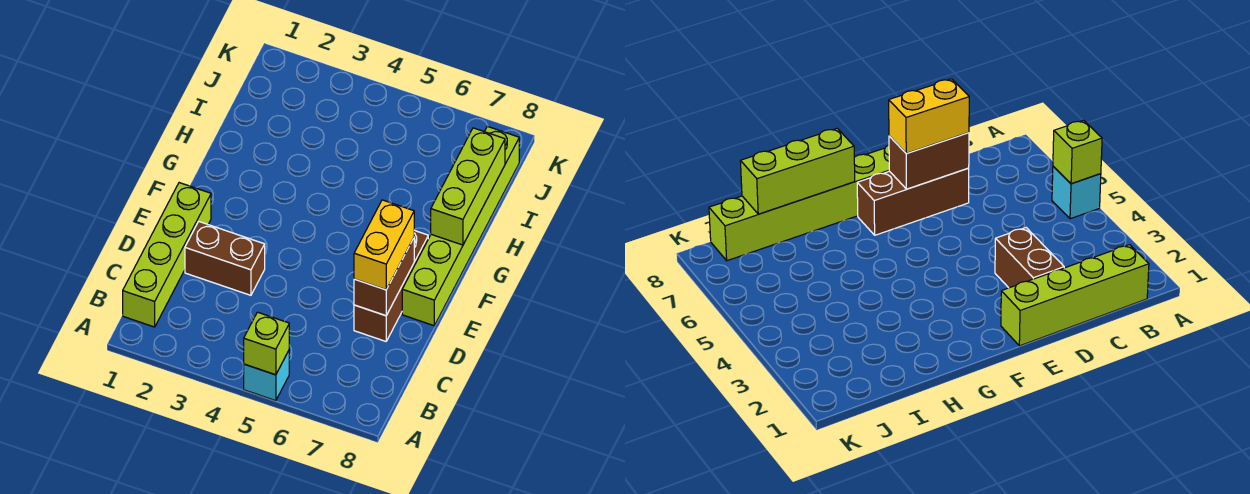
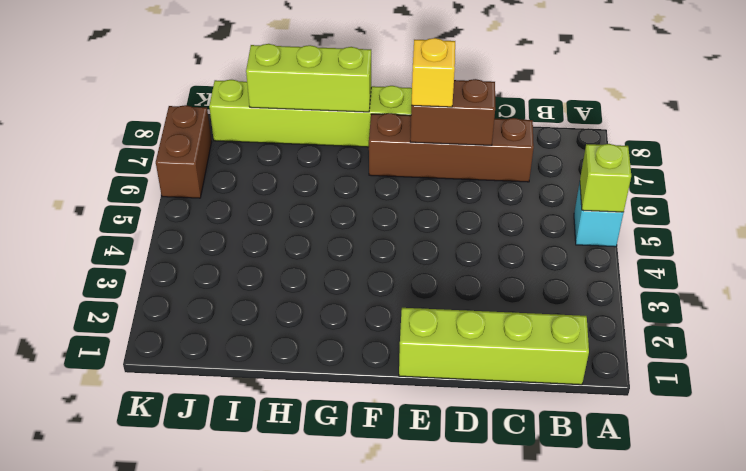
brown 1x2 brick [185,222,265,295] -> brown 1x2 brick moved to [156,105,211,198]
brown 1x3 brick [354,230,428,341] -> brown 1x4 brick [369,113,534,182]
yellow 1x2 brick [354,200,414,290] -> yellow 1x1 brick [412,38,455,107]

